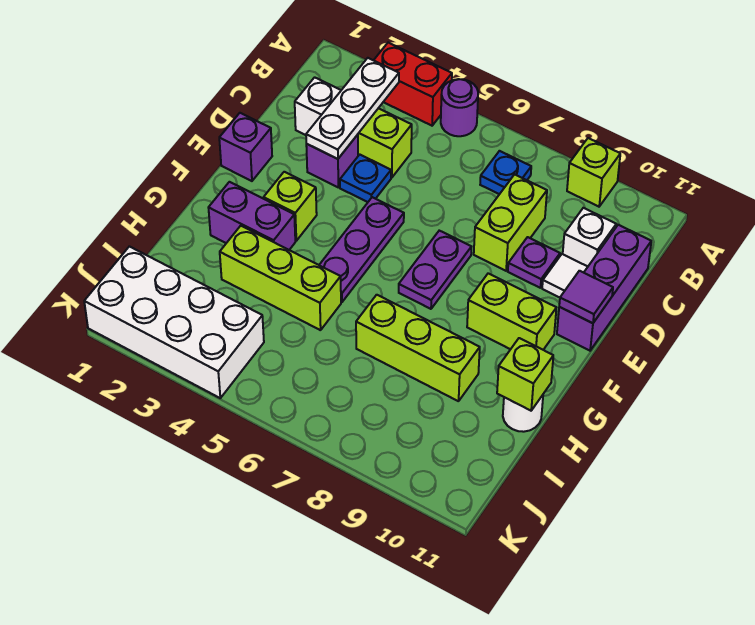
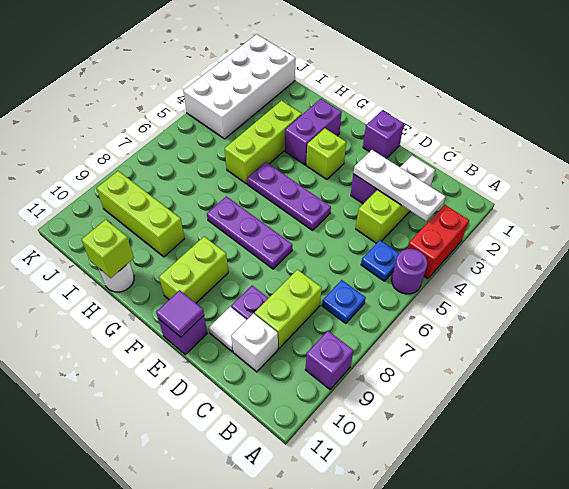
lime 1x1 brick [567,138,620,207] -> purple 1x1 brick [305,331,353,389]
lime 1x2 brick [474,174,547,271] -> lime 1x2 brick turned to [255,270,321,349]
purple 1x3 brick [557,225,651,351] -> purple 1x1 brick [158,316,207,354]
blue 1x1 plate [340,155,391,202] -> blue 1x1 plate moved to [361,240,399,281]
purple 1x2 plate [399,231,471,309] -> purple 1x3 plate [207,196,292,269]
lime 1x3 brick [356,295,480,401] -> lime 1x3 brick turned to [97,171,185,257]

